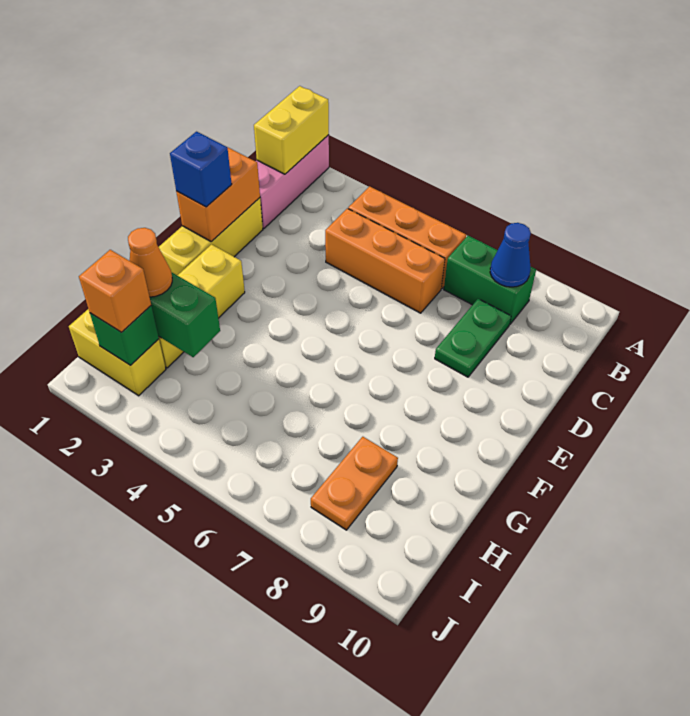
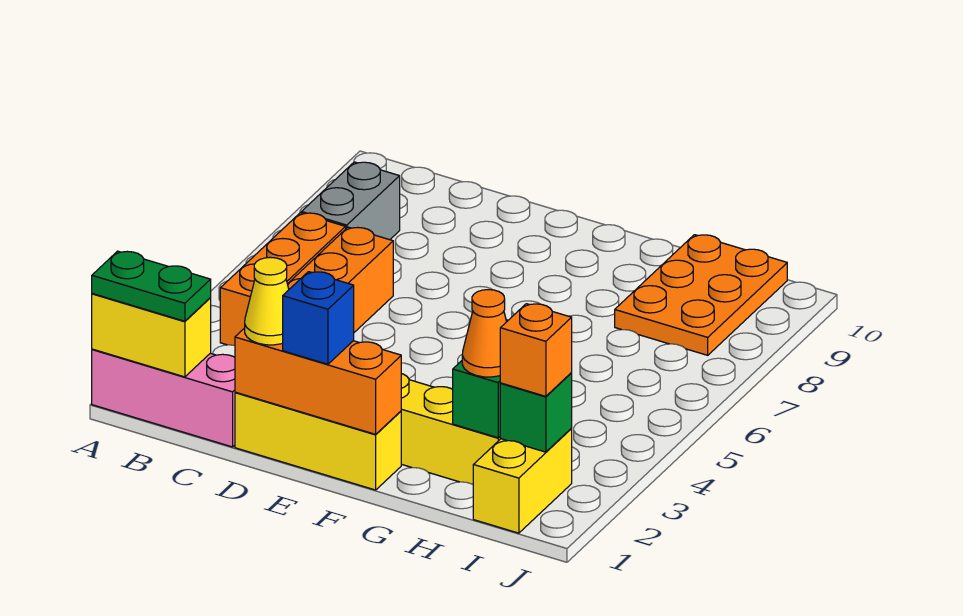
green 1x2 brick [444,236,536,324] -> grey 1x2 brick [301,162,400,240]
blue 1x1 cone [490,223,531,287] -> none
green 1x2 plate [435,299,511,377] -> green 1x2 plate moved to [92,251,211,321]
orange 1x2 brick [176,147,260,242] -> orange 1x3 brick [235,328,401,434]
none -> yellow 1x1 cone [245,257,289,345]
orange 1x2 plate [311,437,398,530] -> orange 2x3 plate [615,235,787,355]

